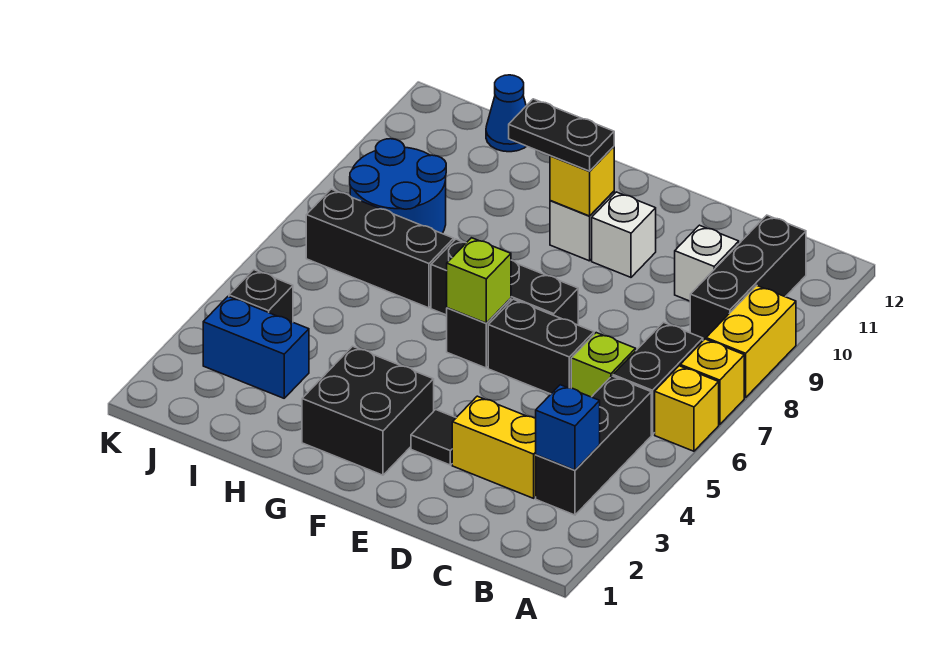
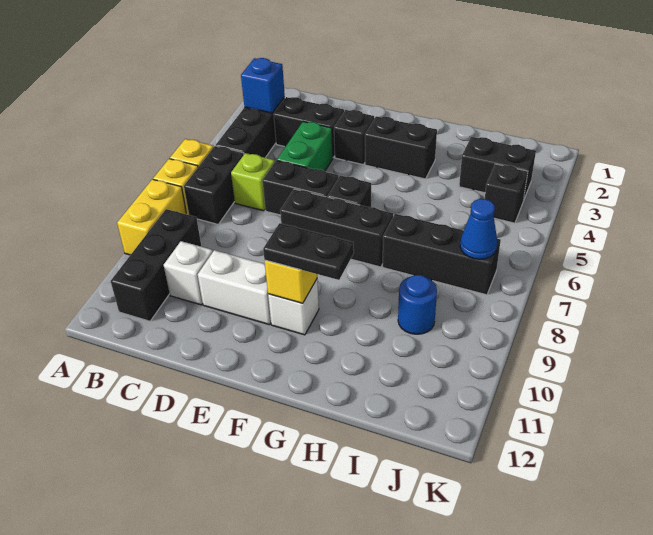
yellow 1x2 brick [452,396,536,498] -> black 1x2 brick [274,97,344,157]
none -> green 1x2 brick [277,122,333,171]
black 1x1 tile [411,410,456,465] -> black 1x1 brick [334,110,374,165]
white 1x1 brick [592,192,656,277] -> white 1x2 brick [198,250,271,325]
black 2x2 brick [302,346,434,475] -> black 1x2 brick [365,116,437,179]
lime 1x1 brick [447,238,511,323] -> none
blue 1x2 brick [203,297,309,398] -> black 1x2 brick [459,137,536,201]
blue 2x2 round brick [350,139,446,233] -> blue 1x1 round brick [398,275,437,334]
blue 1x1 cone [486,75,526,152] -> blue 1x1 cone moved to [460,199,497,259]

